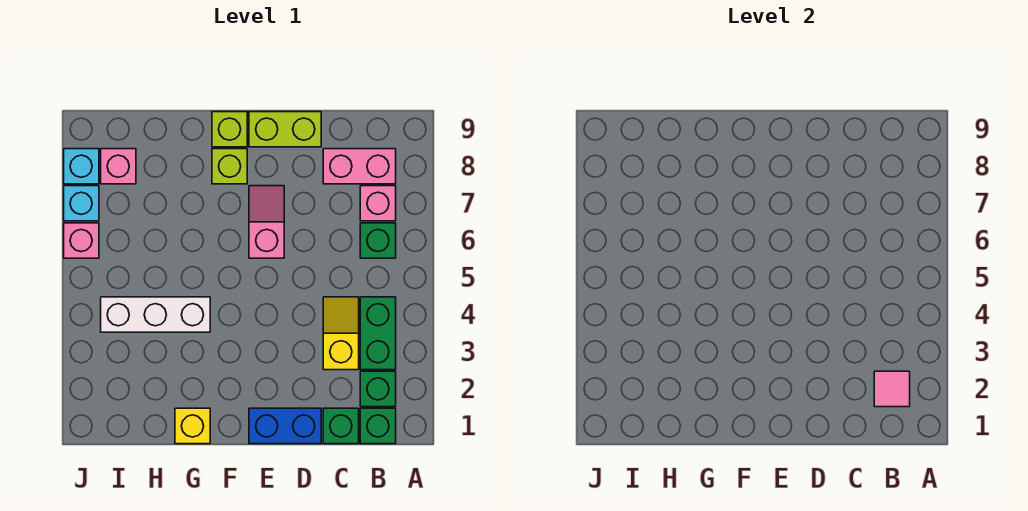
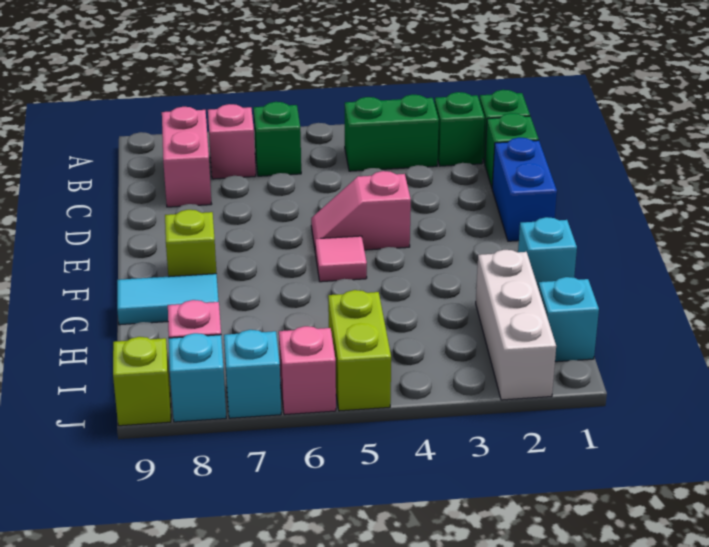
pink 1x1 tile [874,371,910,407] -> pink 1x1 tile moved to [315,236,367,282]
yellow 1x2 slope [323,297,359,370] -> none
lime 1x2 brick [249,112,321,147] -> lime 1x2 brick moved to [328,290,391,411]
pink 1x2 slope [249,186,284,258] -> pink 1x2 slope moved to [311,171,411,250]
lime 1x1 brick [212,112,247,147] -> lime 1x1 brick moved to [113,337,171,426]
yellow 1x1 brick [175,408,210,444] -> cyan 1x1 brick [518,217,577,286]
white 1x3 brick [101,297,210,332] -> white 1x3 brick moved to [476,250,556,400]
none -> cyan 1x2 tile [117,274,218,325]
none -> cyan 1x1 brick [538,277,599,362]

